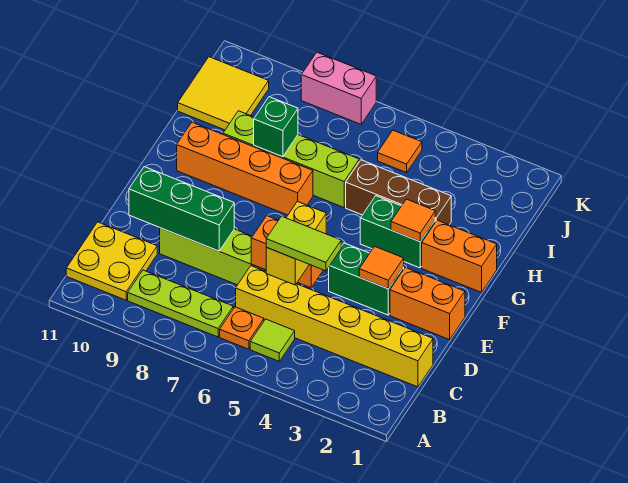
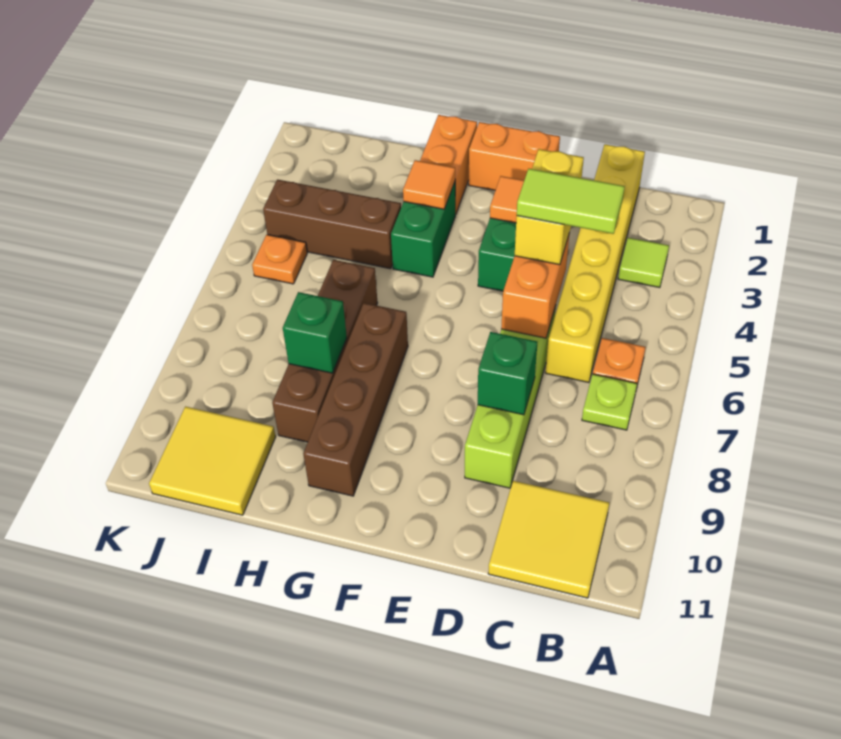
lime 1x1 tile [250,319,295,361] -> lime 1x1 tile moved to [618,238,669,288]
lime 1x3 plate [128,270,233,337] -> lime 1x1 plate [582,374,637,430]
yellow 2x2 plate [66,222,157,300] -> yellow 2x2 tile [488,481,609,598]
lime 1x2 tile [266,216,341,271] -> lime 1x2 tile turned to [517,169,625,234]
yellow 1x2 brick [266,201,326,285] -> yellow 1x2 brick turned to [515,149,584,265]
green 1x3 brick [129,167,234,251] -> green 1x1 brick [478,332,537,415]
orange 1x2 brick [390,267,465,340] -> orange 1x2 brick turned to [469,122,560,190]
orange 1x4 brick [177,122,313,215] -> brown 1x4 brick [303,303,408,496]
brown 1x3 brick [346,160,451,225] -> brown 1x3 brick turned to [263,180,401,269]
lime 1x4 brick [223,111,359,207] -> brown 1x4 brick [272,260,378,442]
orange 1x1 tile [378,130,422,173] -> orange 1x1 plate [252,235,307,284]
pink 1x2 brick [301,52,376,124] -> none

